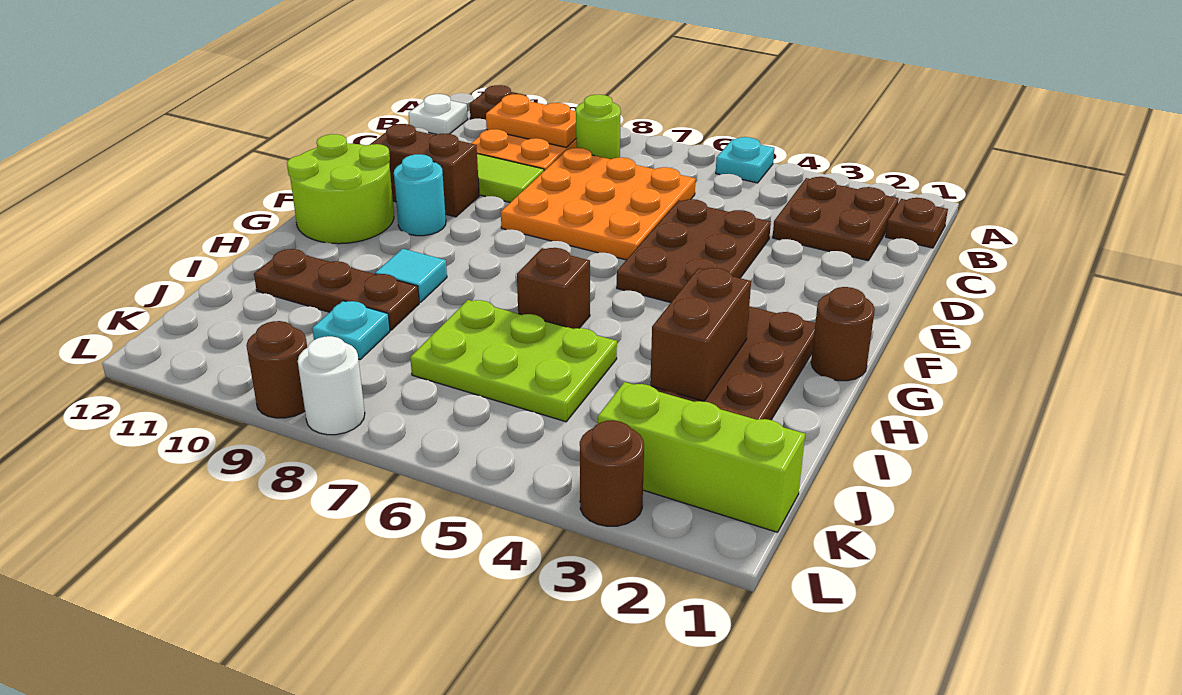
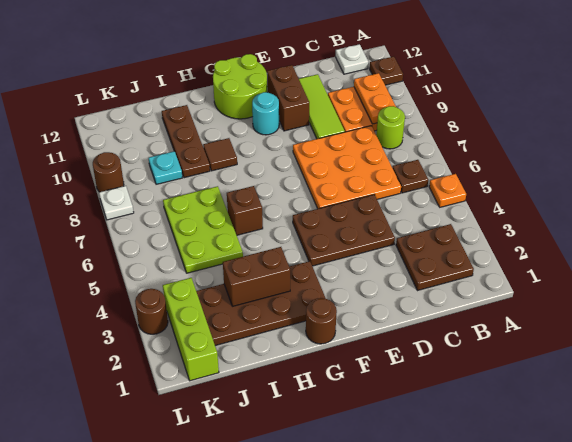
cyan 1x1 plate [716,137,774,183] -> orange 1x1 plate [429,174,466,207]
brown 1x1 plate [886,198,948,248] -> brown 1x1 plate moved to [393,160,428,193]
cyan 1x1 tile [375,249,447,302] -> brown 1x1 tile [204,138,237,171]
white 1x1 round brick [298,336,365,435] -> white 1x1 plate [99,186,134,220]

